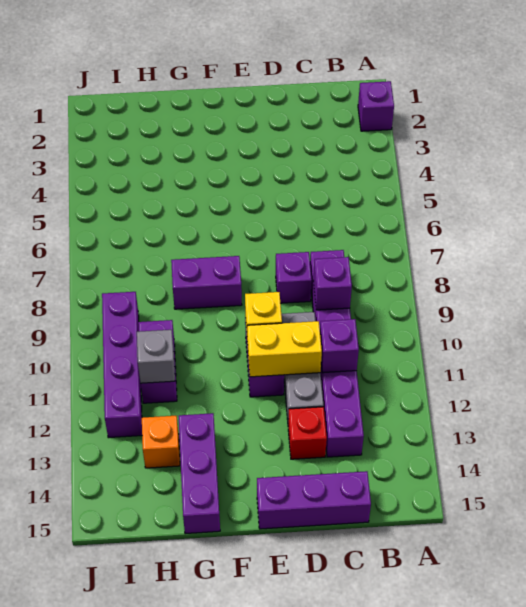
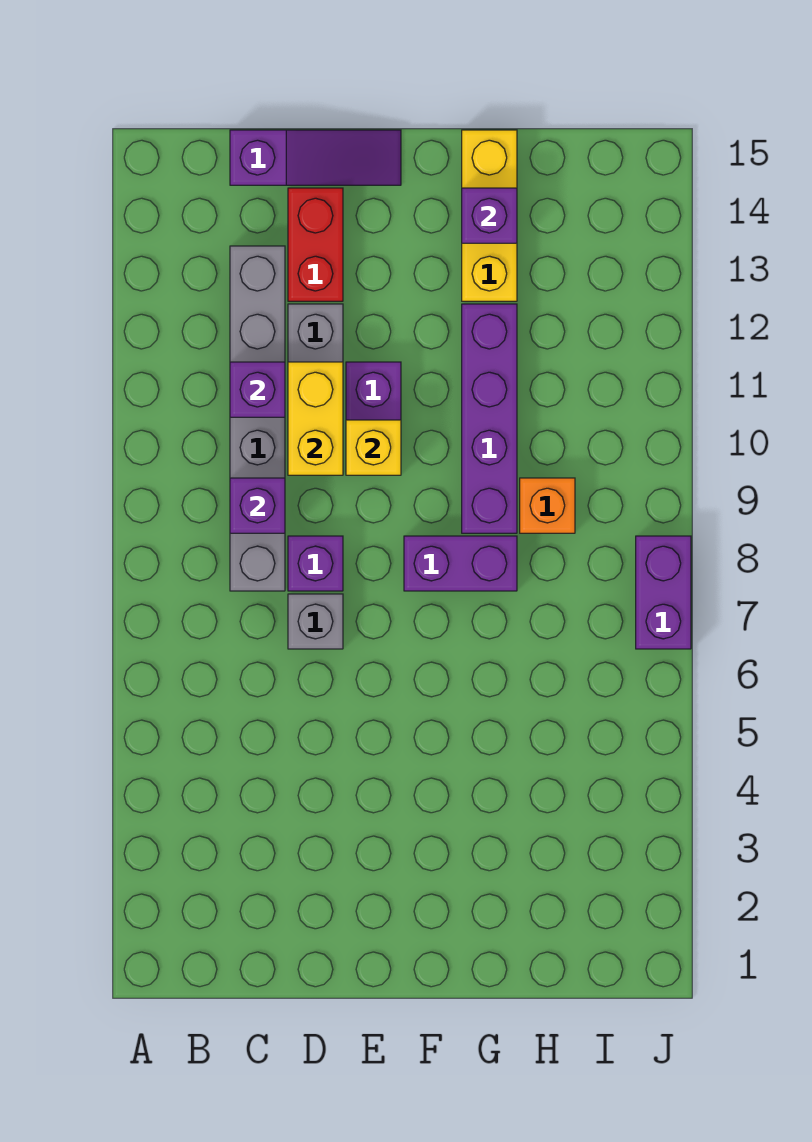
purple 1x1 brick [358,81,394,131] -> purple 1x1 brick moved to [462,188,517,243]
purple 1x6 brick [310,250,364,457] -> grey 1x6 brick [230,246,285,591]
purple 1x3 brick [257,471,371,529] -> purple 1x3 slope [230,130,401,185]
yellow 1x2 brick [247,321,322,377] -> yellow 1x2 brick turned to [288,362,343,475]
red 1x1 brick [288,407,327,459] -> red 1x2 brick [288,188,343,301]
purple 1x3 brick [179,413,220,534] -> yellow 1x3 brick [462,130,517,301]
purple 1x2 brick [138,320,177,403] -> purple 1x2 brick moved to [636,536,691,649]
grey 1x1 brick [137,330,175,383] -> grey 1x1 brick moved to [288,594,343,649]
orange 1x1 brick [142,416,180,468] -> orange 1x1 brick moved to [520,478,575,533]
purple 1x4 brick [102,292,142,438] -> purple 1x4 brick moved to [462,304,517,533]

